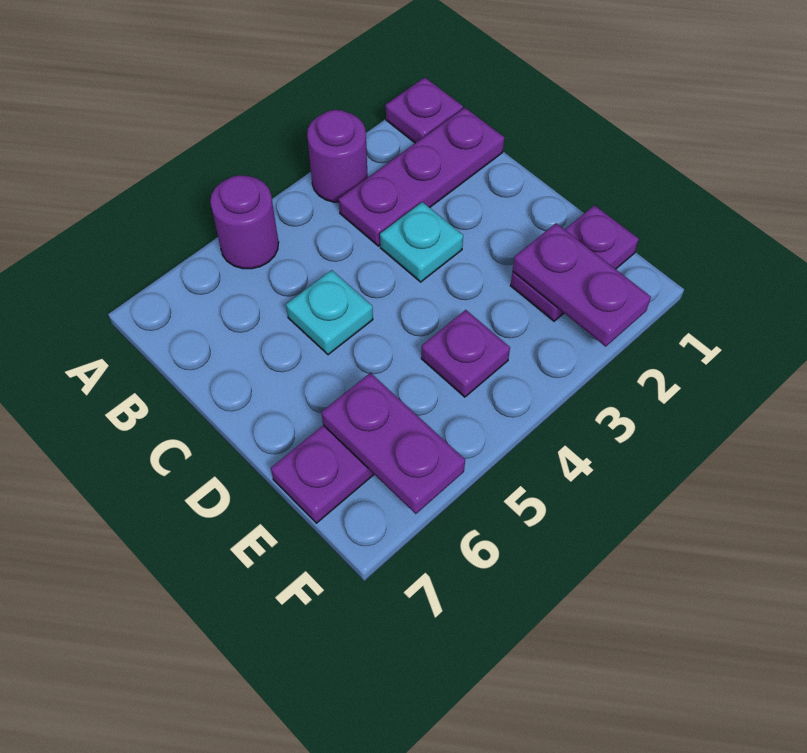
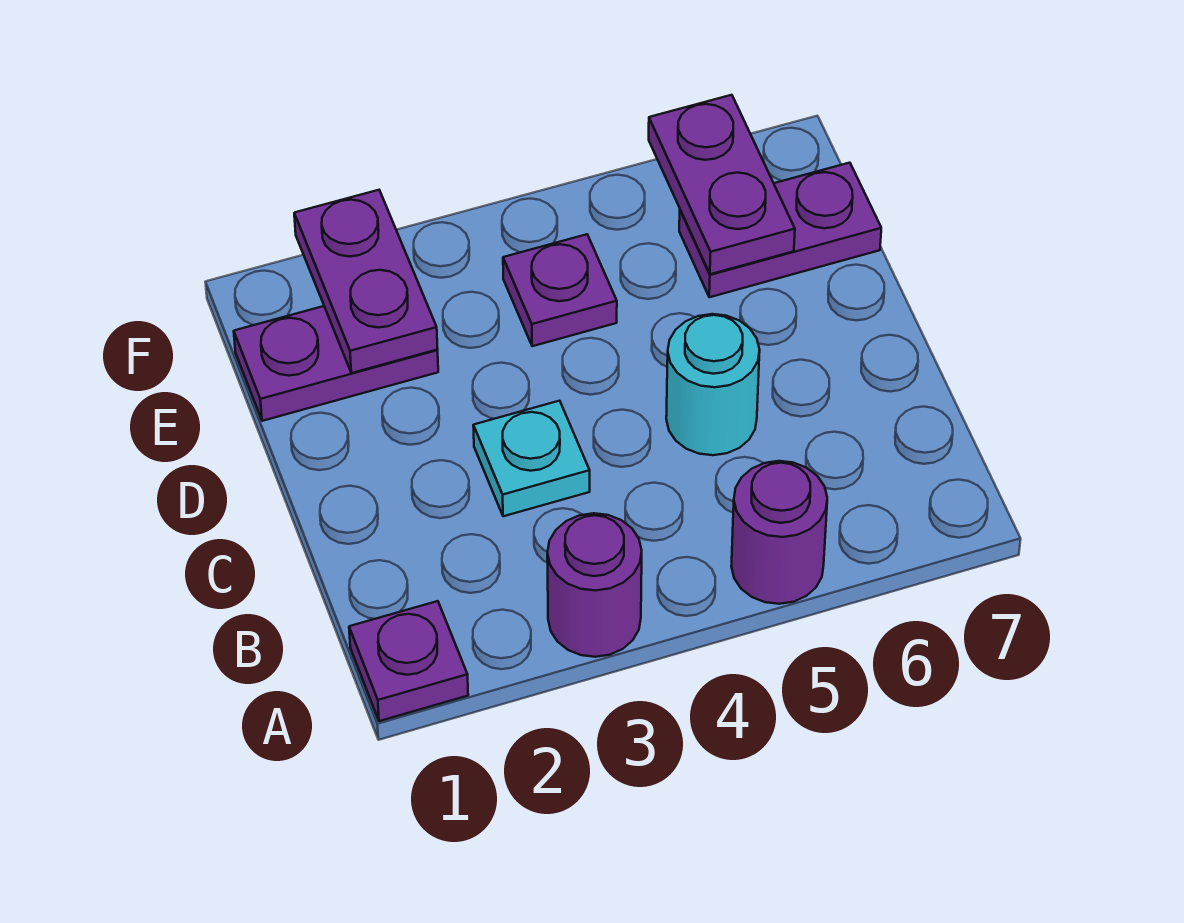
purple 1x3 plate [339,108,504,246] -> none
cyan 1x1 plate [286,270,373,355] -> cyan 1x1 round brick [666,314,760,455]

